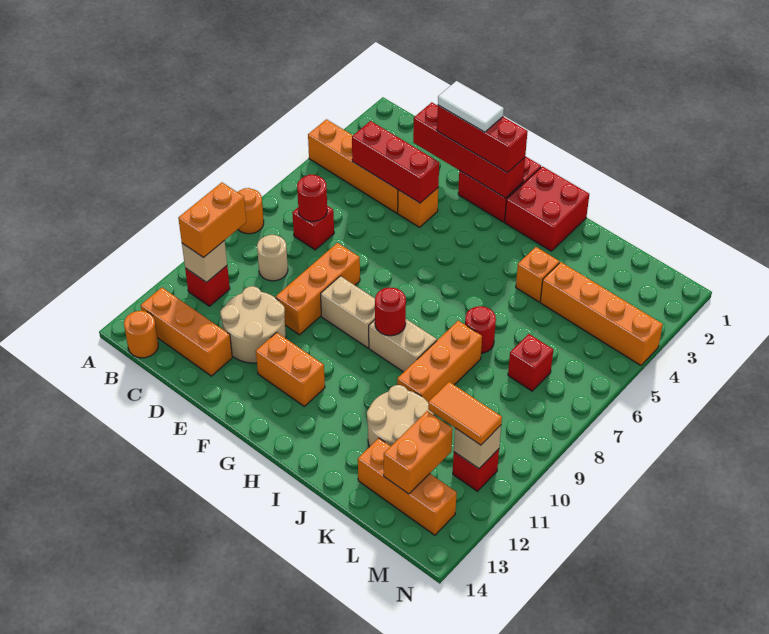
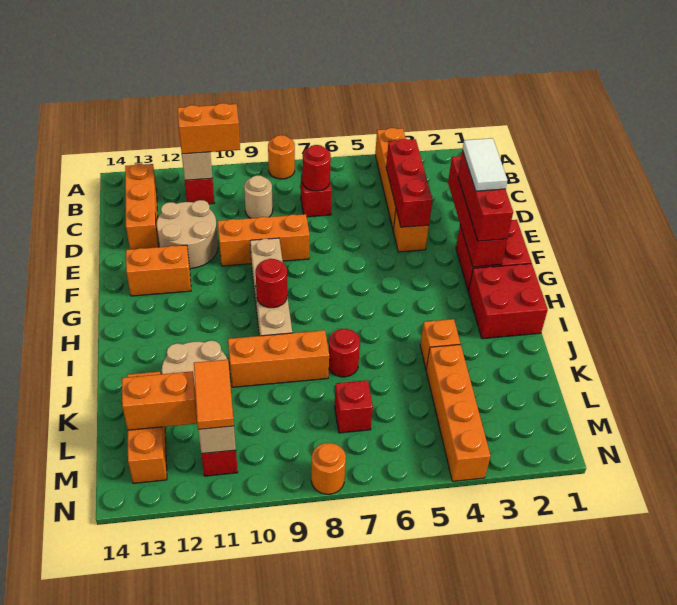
orange 1x1 round brick [124,311,158,358] -> orange 1x1 round brick moved to [311,443,346,494]
orange 1x2 brick [256,332,325,406] -> orange 1x2 brick turned to [126,245,191,296]

